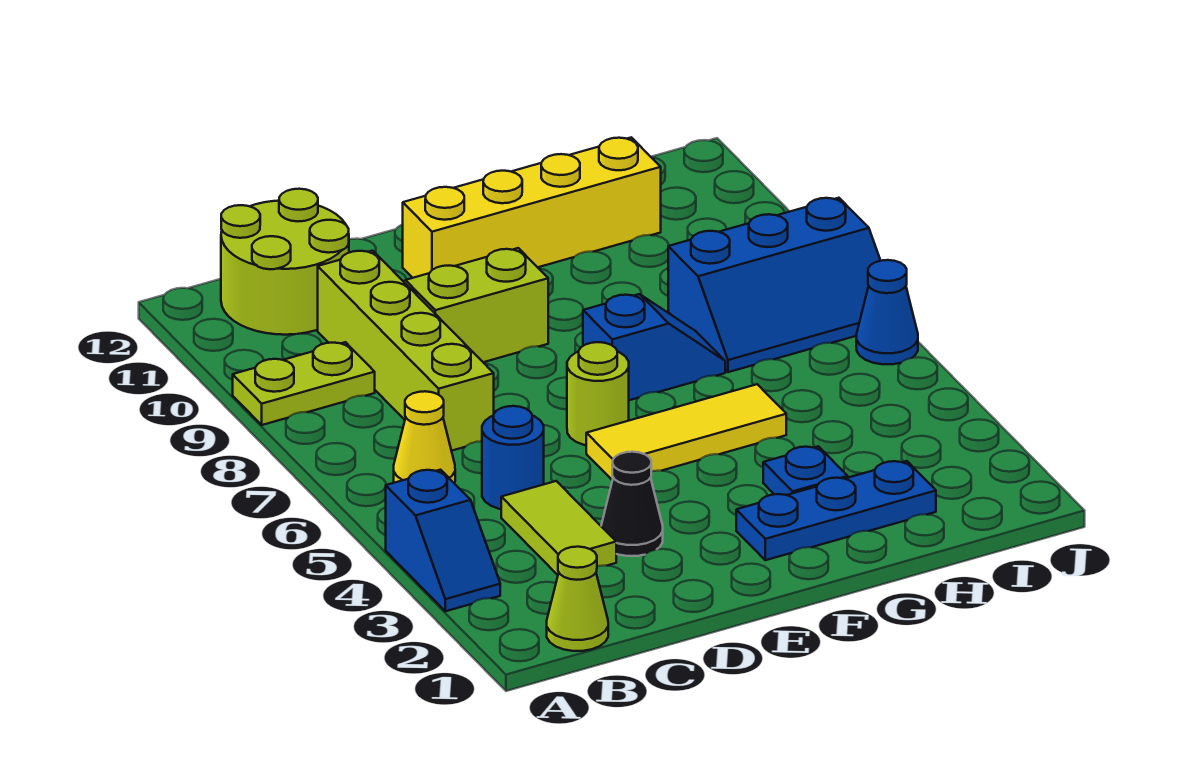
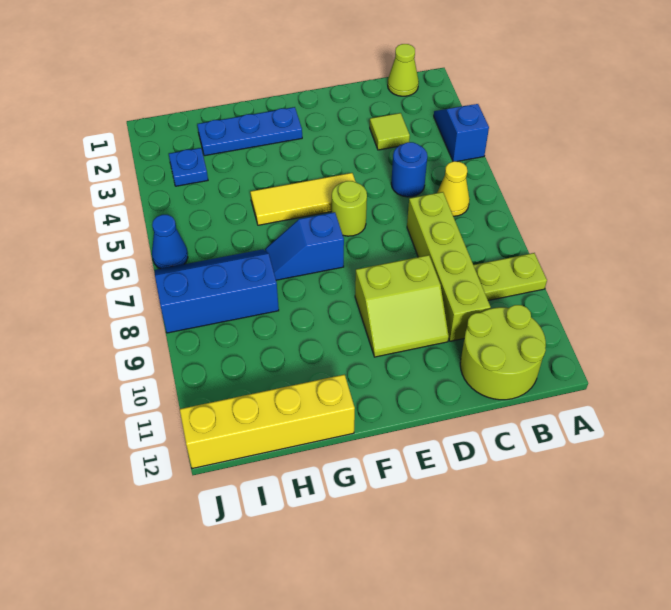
lime 1x2 tile [501,481,616,575] -> lime 1x1 tile [370,113,410,150]
black 1x1 cone [601,452,663,556] -> none
yellow 1x4 brick [403,137,661,278] -> yellow 1x4 brick moved to [180,375,355,469]
blue 1x1 plate [763,446,848,495] -> blue 1x1 plate moved to [169,148,208,186]

